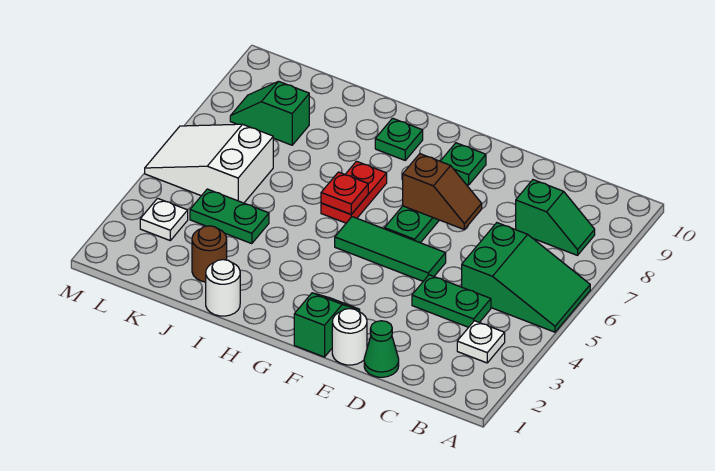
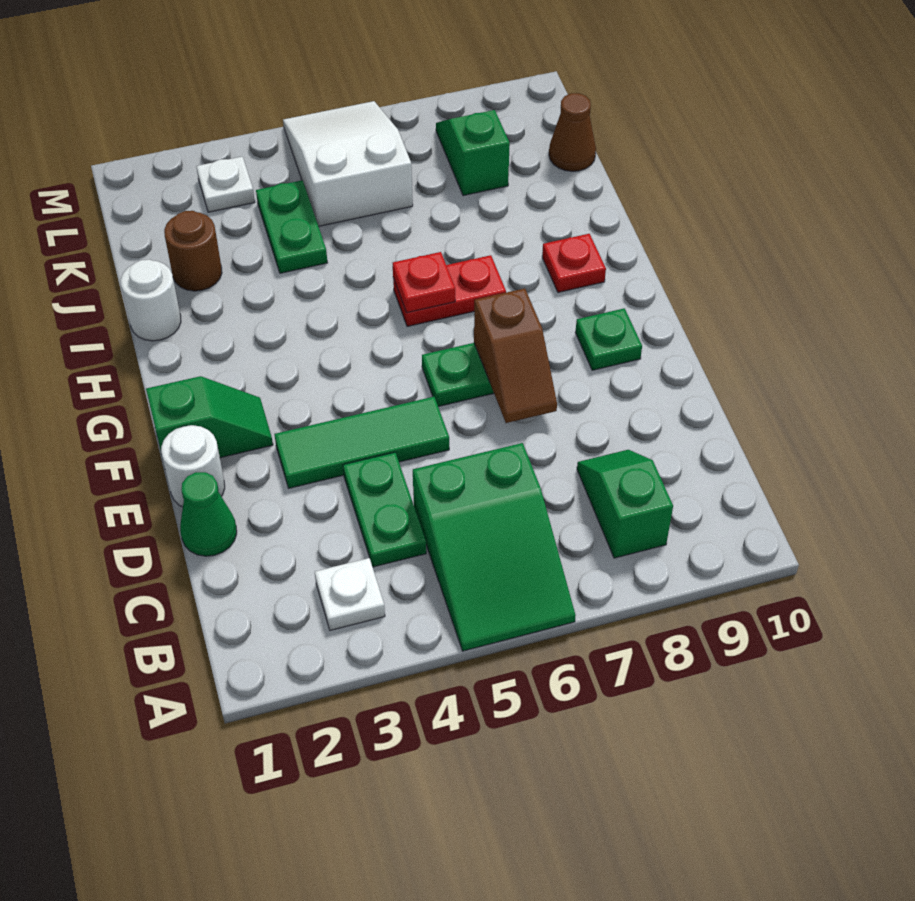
green 1x2 slope [516,180,595,255] -> green 1x2 slope turned to [577,450,673,558]
green 1x3 tile [335,217,446,281] -> green 1x3 tile turned to [274,397,449,488]
green 1x1 plate [375,118,423,160] -> red 1x1 plate [542,234,606,292]
none -> brown 1x1 cone [549,93,596,171]

